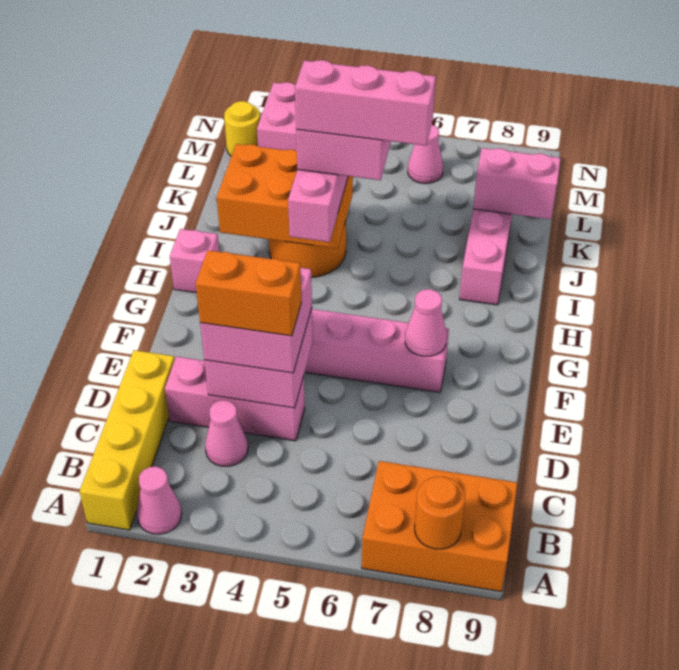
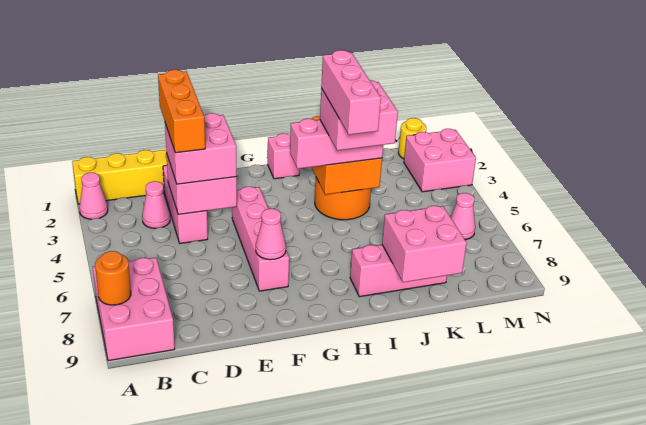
orange 2x3 brick [362,461,517,592] -> pink 2x3 brick [93,258,175,361]
orange 1x2 brick [196,250,301,336] -> orange 1x3 brick [158,70,205,153]
pink 1x2 brick [473,148,561,219] -> pink 2x2 brick [382,206,467,282]

